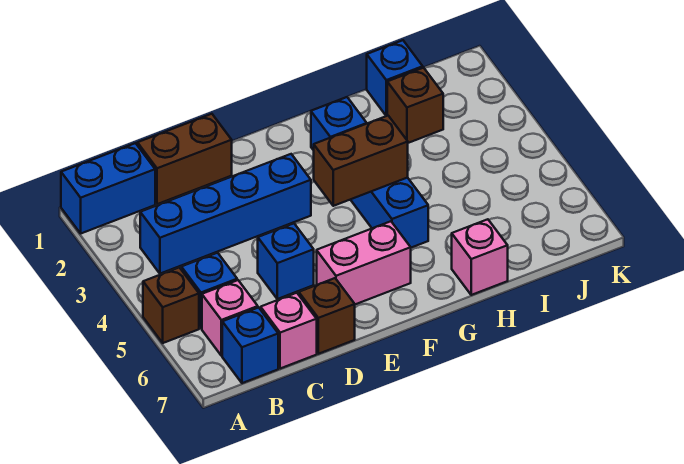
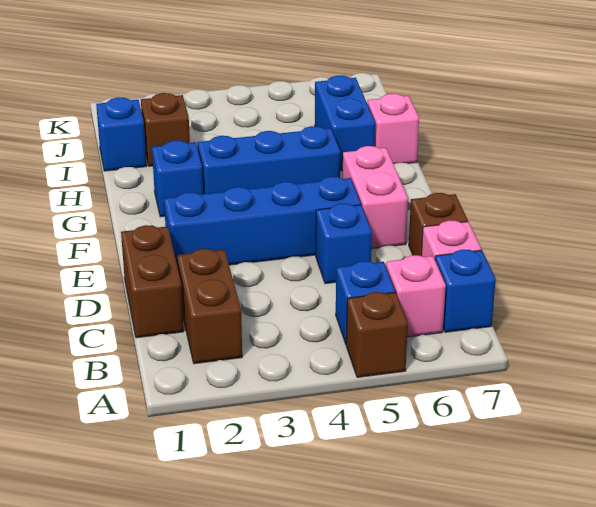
blue 1x2 brick [61,143,155,233] -> blue 1x2 brick moved to [315,76,375,171]
blue 1x4 brick [140,154,311,274] -> blue 1x4 brick turned to [164,177,361,267]
brown 1x2 brick [314,116,408,206] -> brown 1x2 brick moved to [177,249,242,364]

